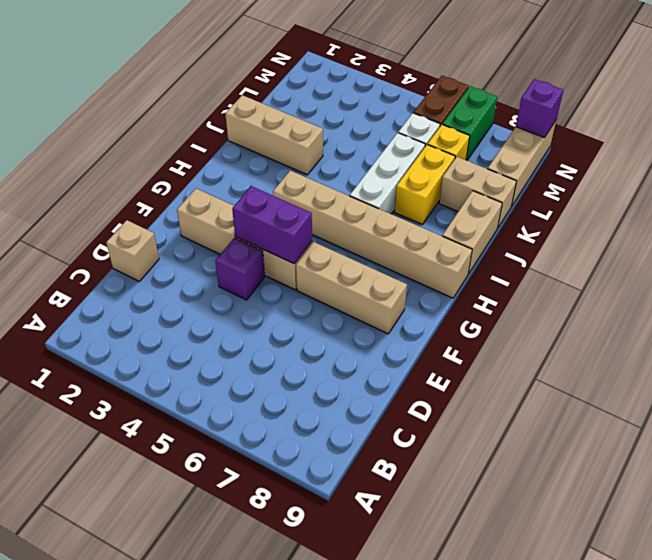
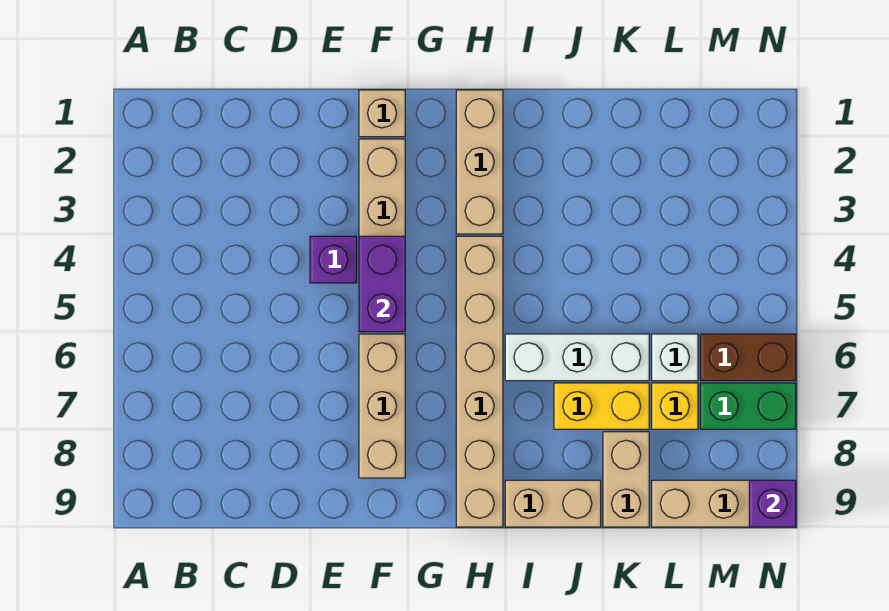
tan 1x1 brick [106,220,159,281] -> tan 1x1 brick moved to [359,90,405,137]
tan 1x3 brick [225,95,323,175] -> tan 1x3 brick moved to [456,90,503,234]

